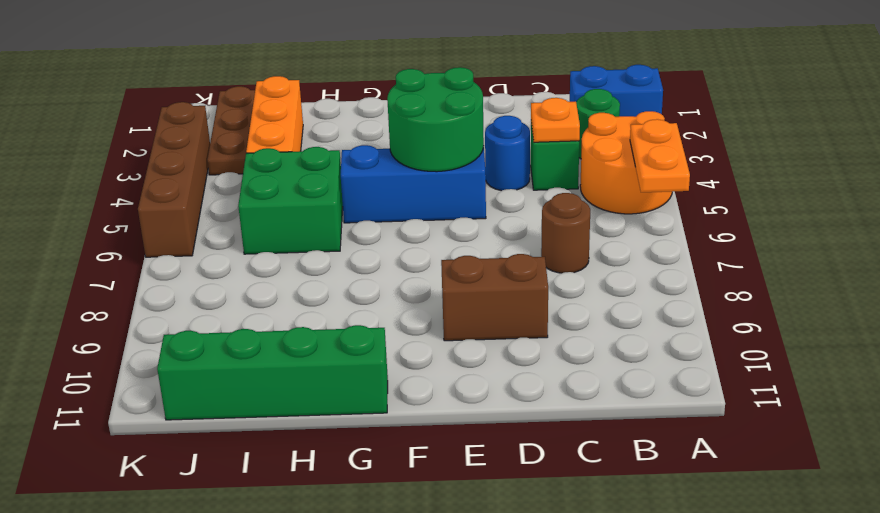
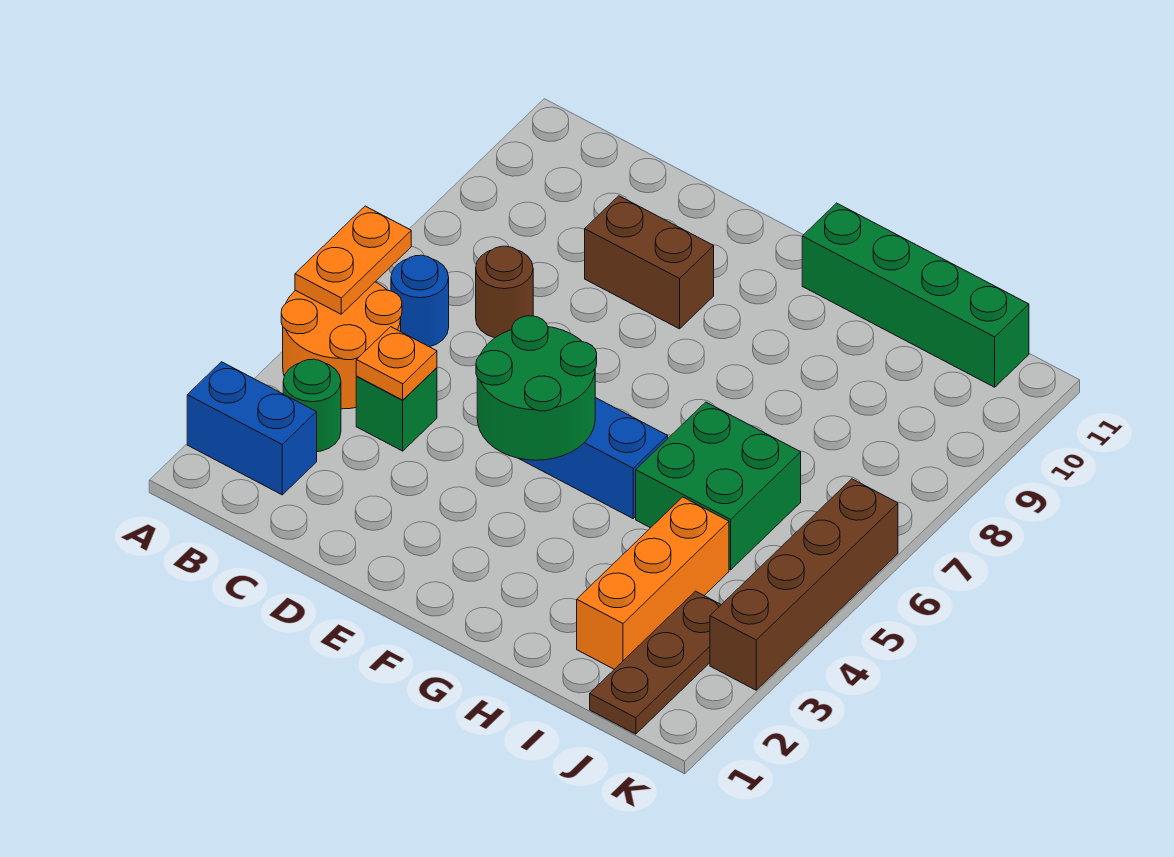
blue 1x1 round brick [485,116,530,191] -> blue 1x1 round brick moved to [391,255,449,347]

